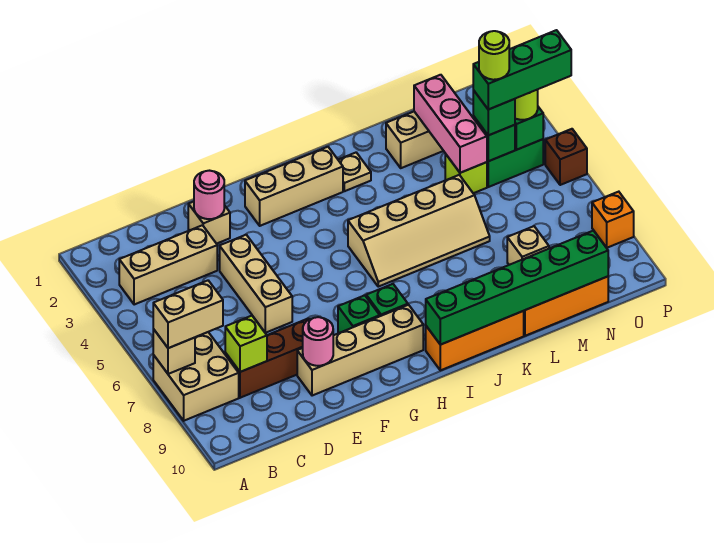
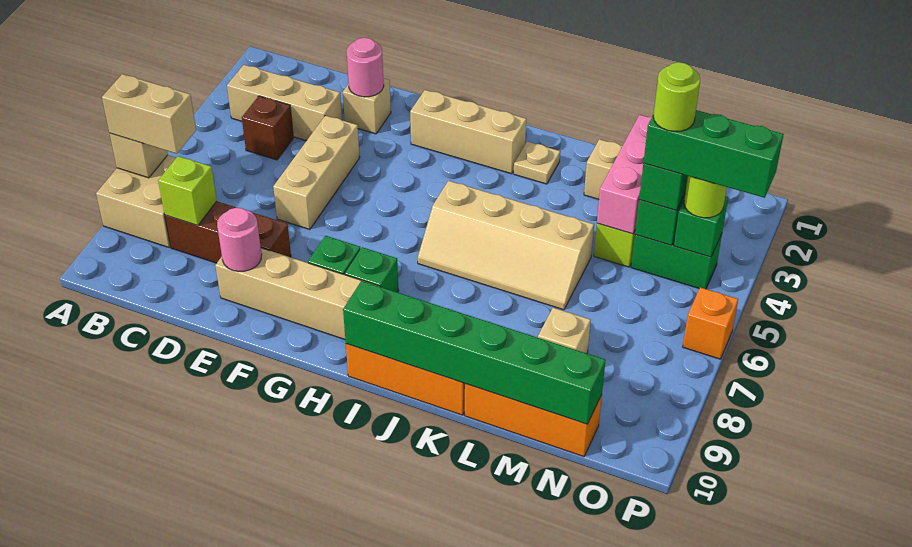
brown 1x1 brick [545,129,587,185] -> brown 1x1 brick moved to [242,96,293,160]
orange 1x1 brick [592,192,634,248] -> orange 1x1 brick moved to [683,287,738,359]

